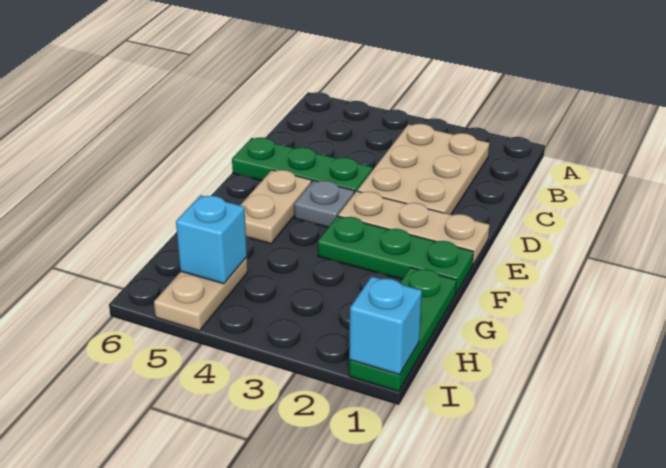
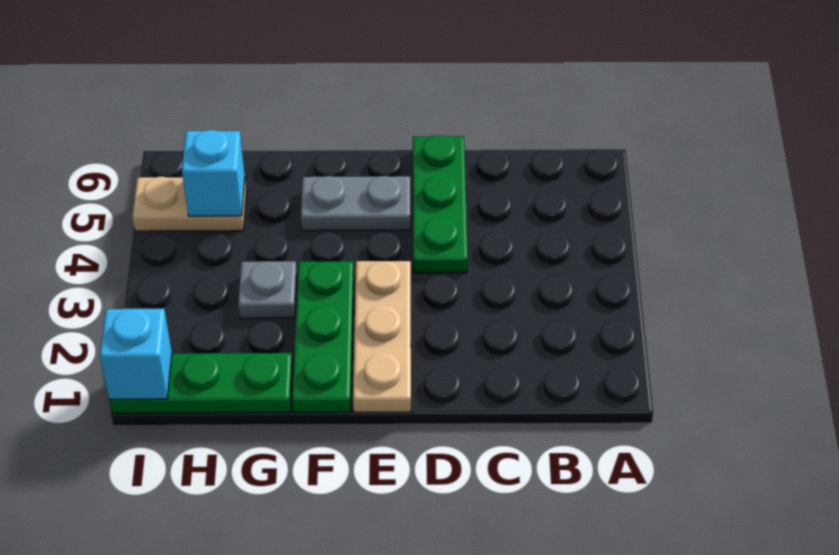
tan 2x3 plate [357,124,489,215] -> none
grey 1x1 plate [294,181,354,227] -> grey 1x1 plate moved to [238,261,297,318]
tan 1x2 plate [240,170,312,244] -> grey 1x2 plate [301,176,410,231]

